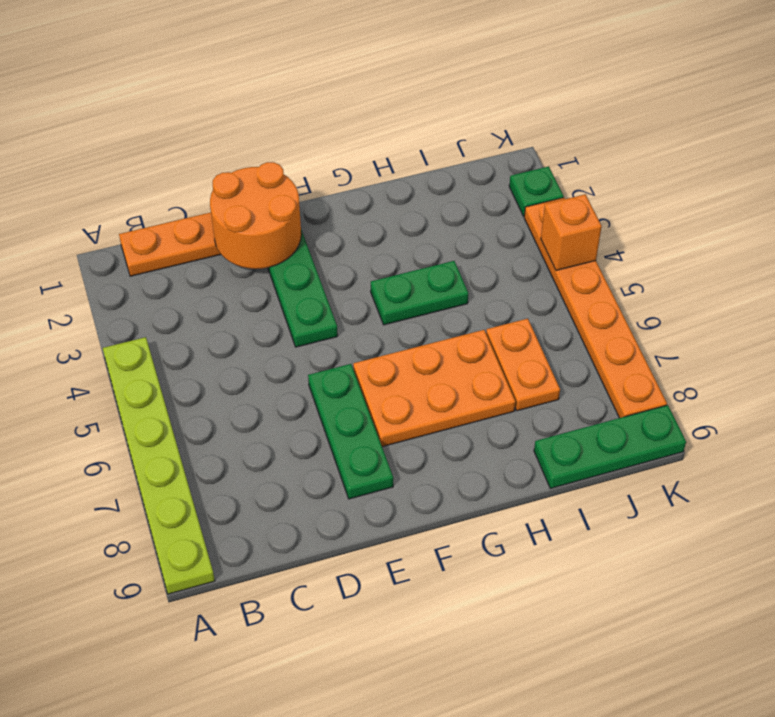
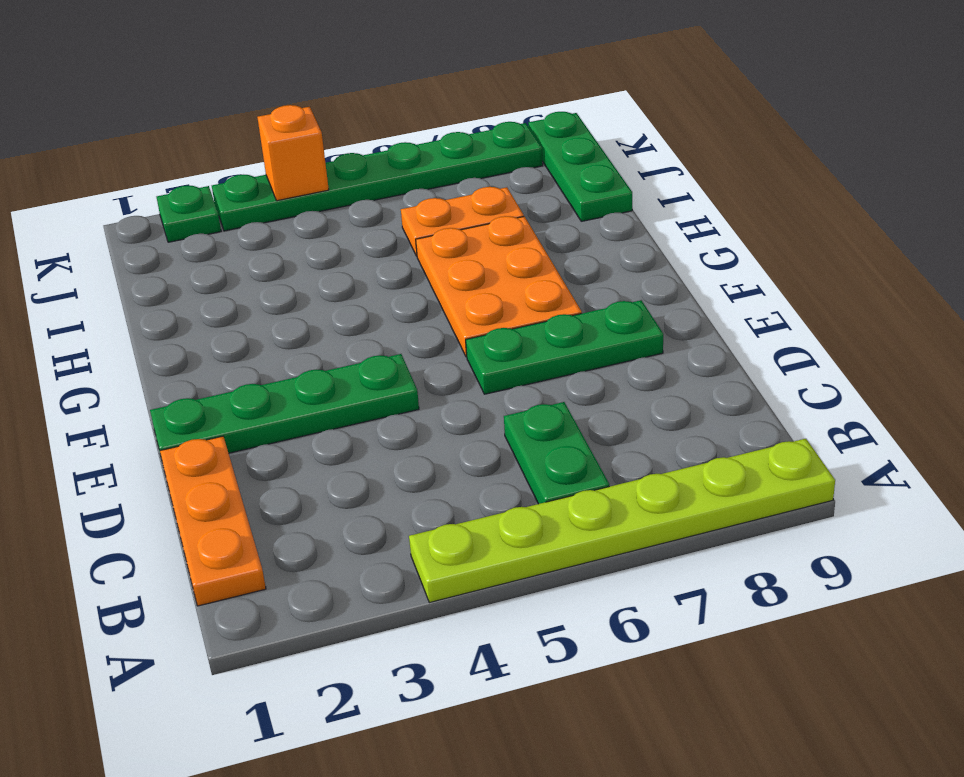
orange 2x2 round brick [210,162,301,269] -> none
green 1x2 plate [371,261,468,325] -> green 1x2 plate moved to [504,402,609,504]
orange 1x6 plate [524,198,667,418] -> green 1x6 plate [212,122,543,231]

